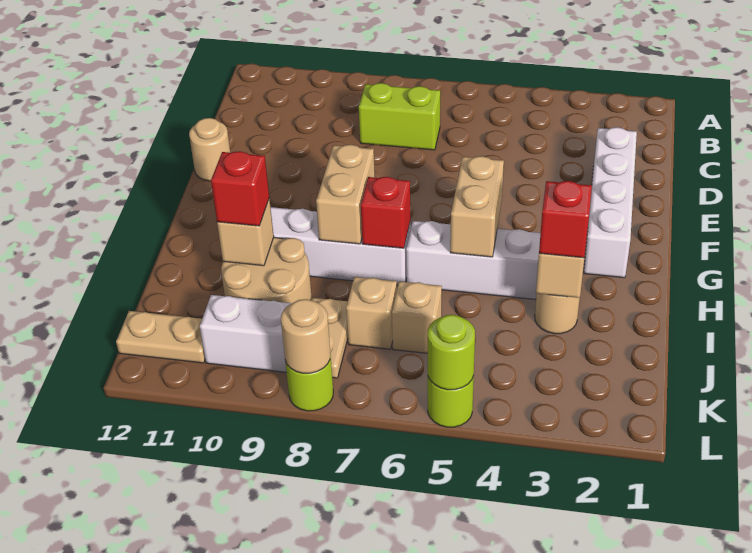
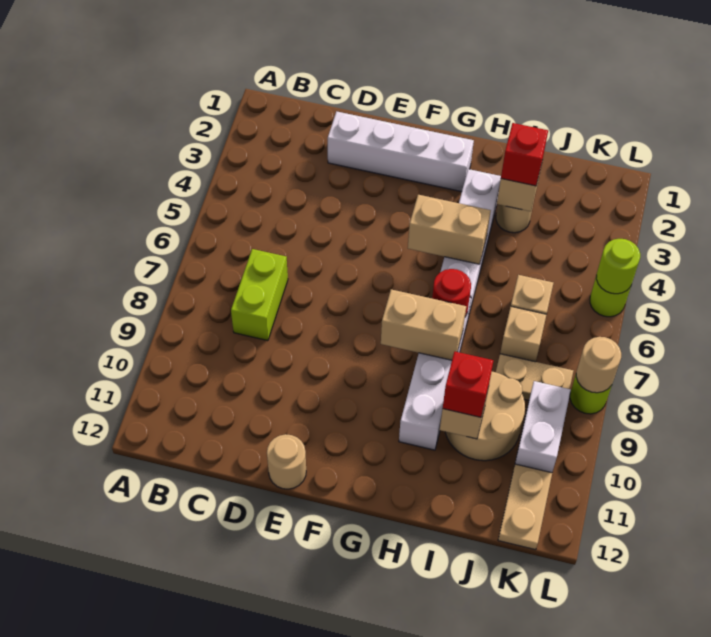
red 1x1 brick [361,177,411,248] -> red 1x1 round brick [432,269,471,317]

